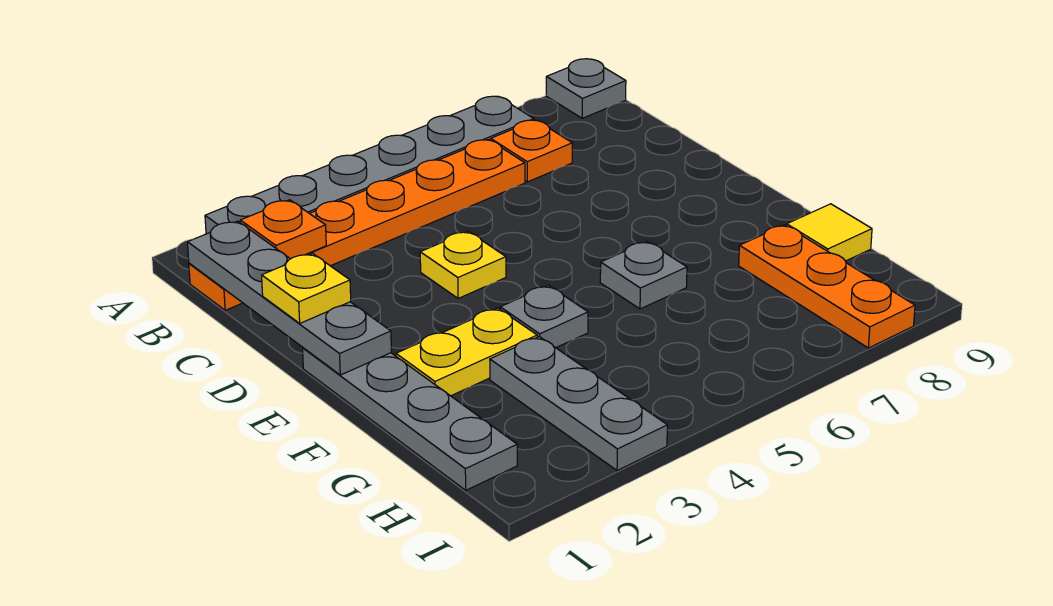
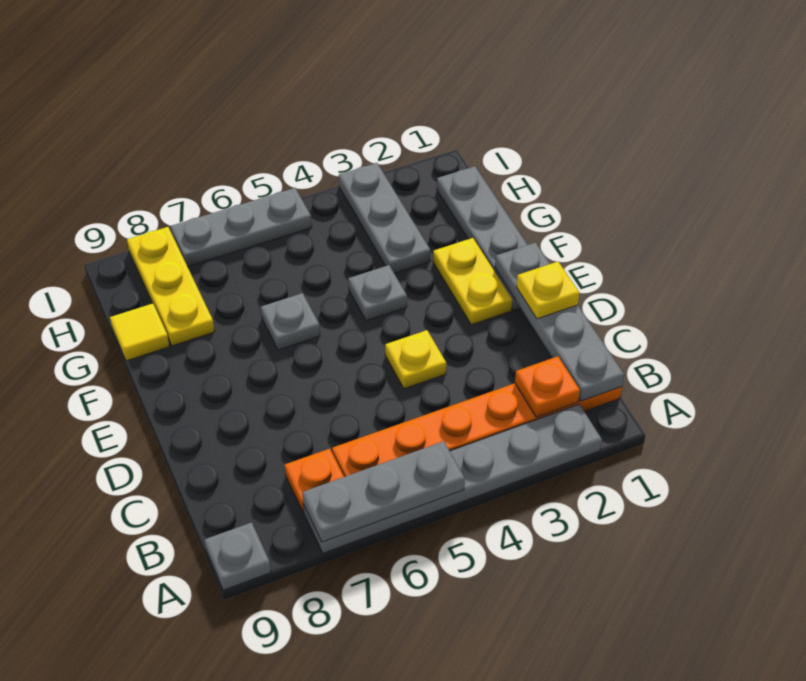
none -> grey 1x3 plate [302,441,465,542]
yellow 1x2 plate [396,308,537,396] -> yellow 1x2 plate turned to [433,238,512,325]
orange 1x3 plate [739,225,915,348] -> yellow 1x3 plate [127,227,215,346]
none -> grey 1x3 plate [170,188,312,267]

